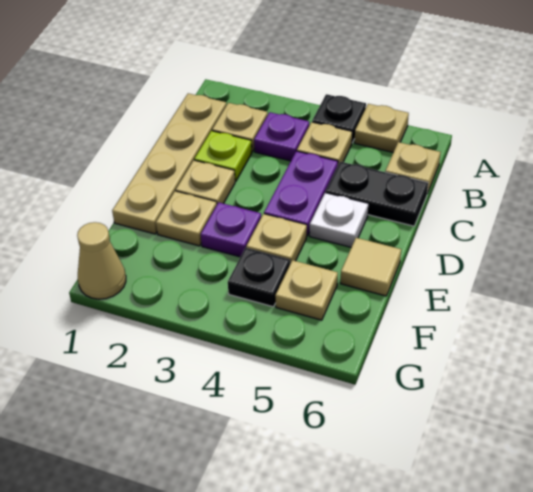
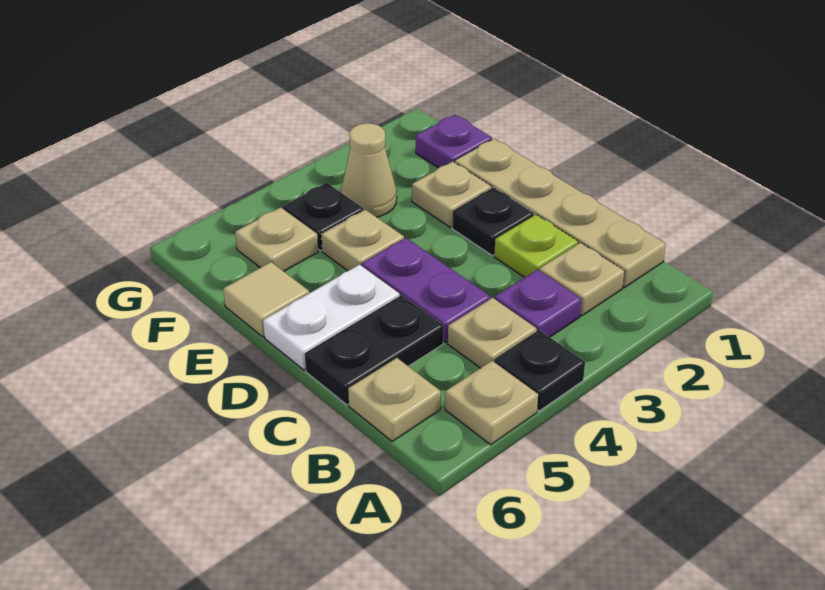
tan 1x1 plate [176,160,235,204] -> black 1x1 plate [452,187,534,255]
white 1x1 plate [310,193,368,247] -> white 1x2 plate [263,265,400,370]
purple 1x1 plate [201,202,261,257] -> purple 1x1 plate moved to [416,115,492,168]
tan 1x1 cone [77,222,126,299] -> tan 1x1 cone moved to [341,123,397,217]

